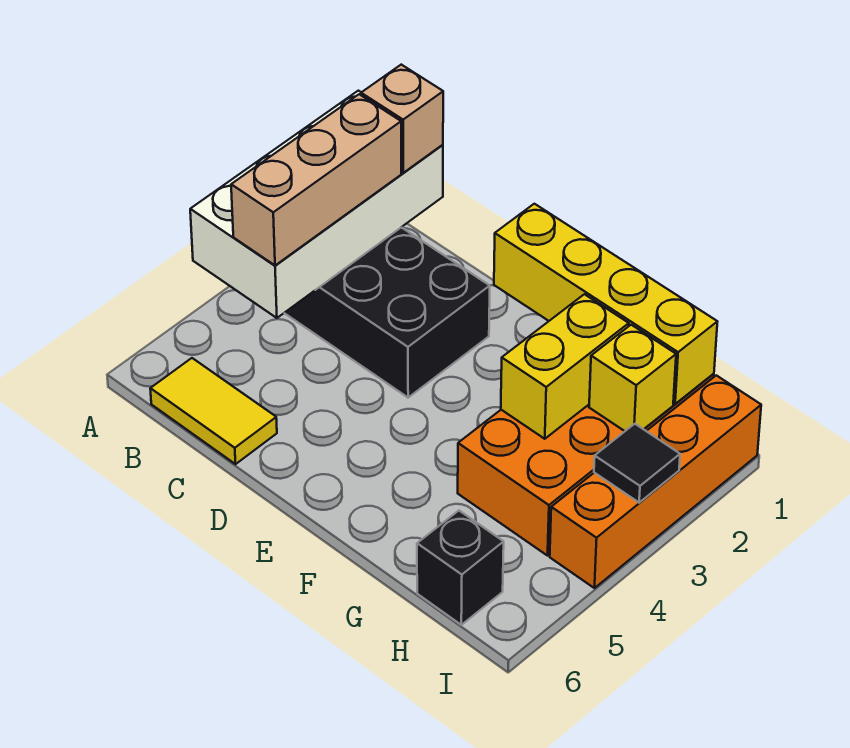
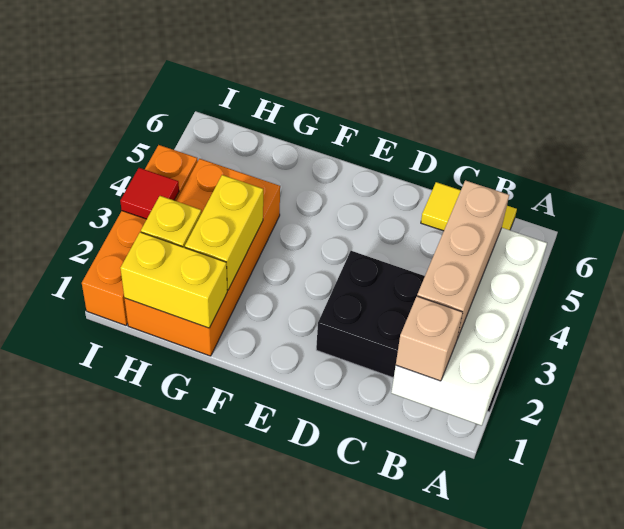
yellow 1x4 brick [494,204,717,404] -> yellow 1x2 brick [120,232,227,328]
black 1x1 brick [417,511,504,625] -> none
black 1x1 tile [594,424,680,503] -> red 1x1 tile [120,168,179,219]

